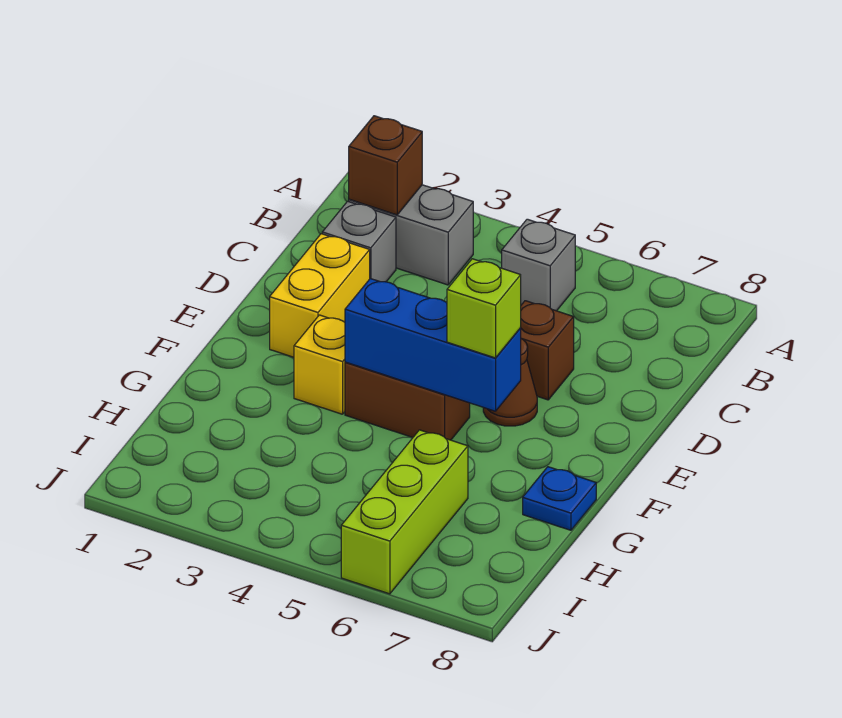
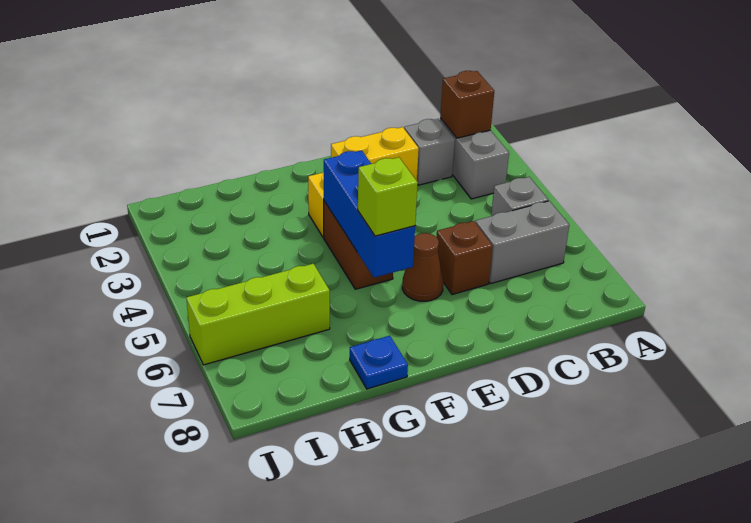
none -> grey 1x2 brick [476,201,569,284]

